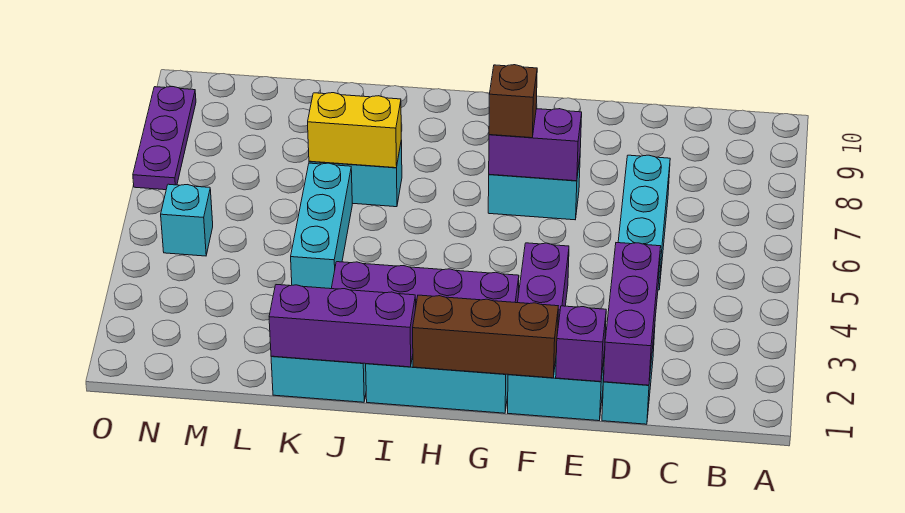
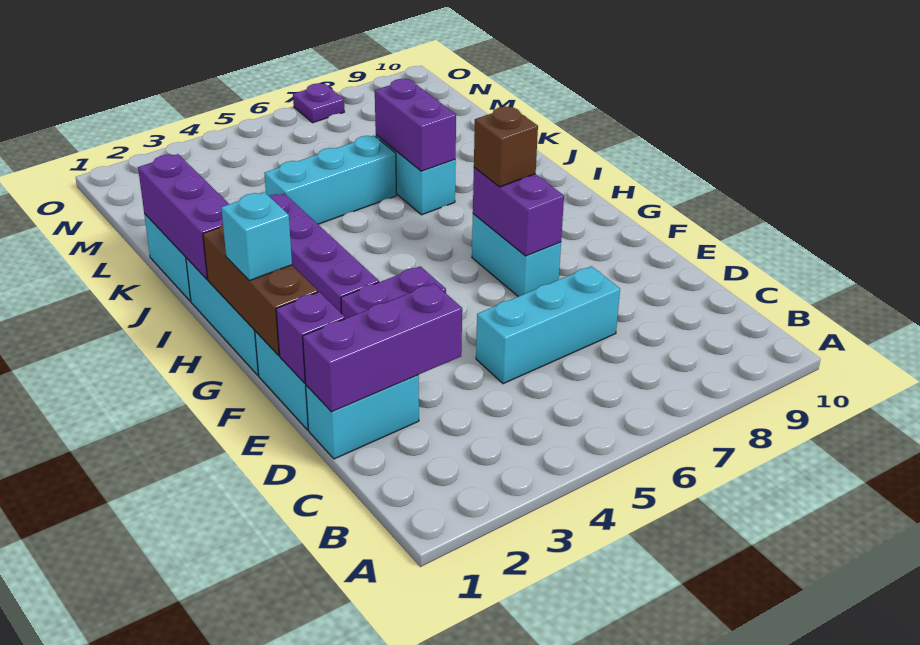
yellow 1x2 brick [308,93,401,168] -> purple 1x2 brick [375,79,456,171]
cyan 1x1 brick [161,184,213,256] -> cyan 1x1 brick moved to [221,192,292,281]
purple 1x3 plate [133,87,196,190] -> purple 1x1 plate [293,83,344,123]

